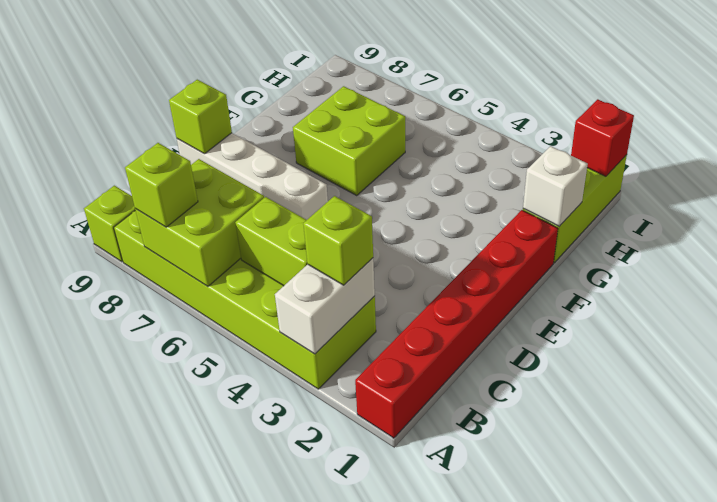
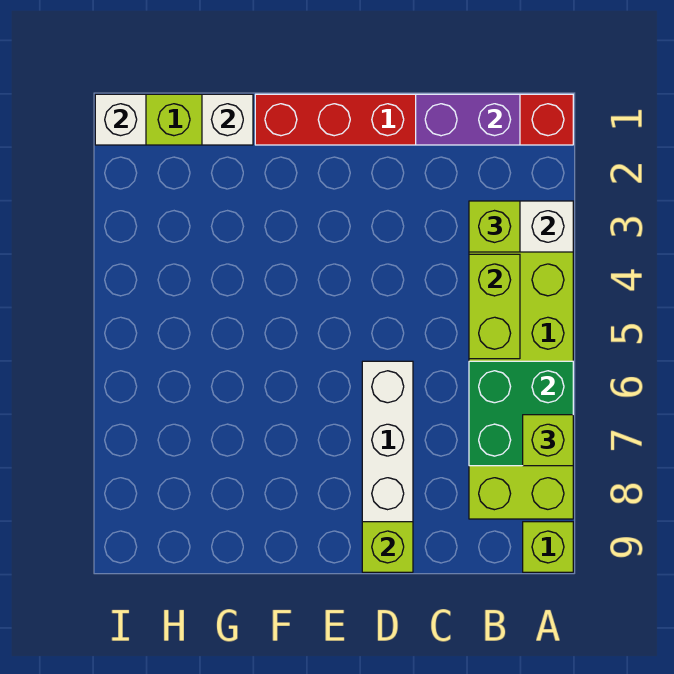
lime 2x2 brick [135,159,264,286] -> green 2x2 brick [469,361,573,466]
none -> purple 1x2 brick [416,94,520,145]
lime 2x2 brick [293,86,405,196] -> none
red 1x1 brick [571,99,634,176] -> white 1x1 brick [95,94,146,145]

